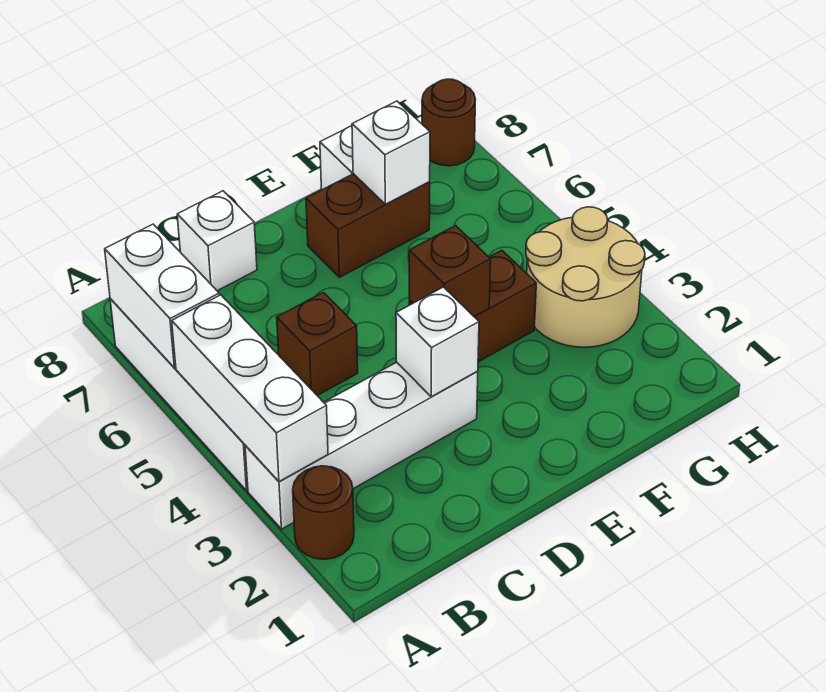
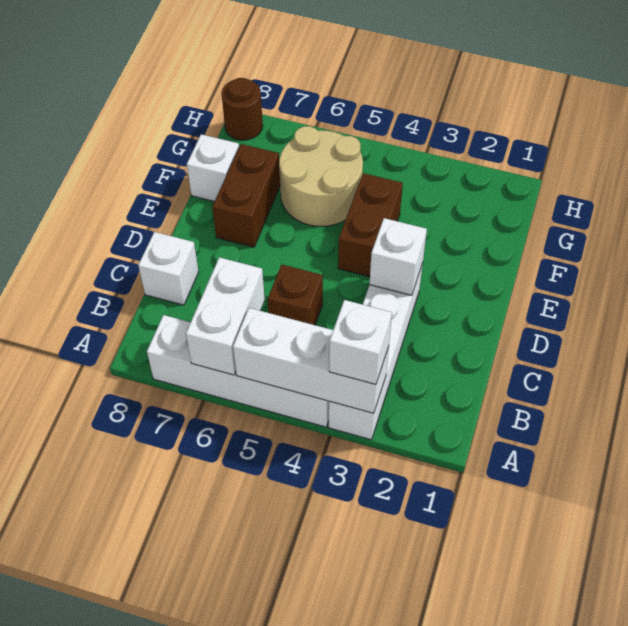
brown 1x1 round brick [293,466,354,559] -> none
white 1x2 brick [105,224,219,368] -> white 1x2 brick turned to [186,257,265,375]
brown 1x1 brick [409,226,491,316] -> none
white 1x1 brick [352,101,430,204] -> white 1x1 brick moved to [329,300,392,384]
tan 2x2 round brick [526,207,645,347] -> tan 2x2 round brick moved to [279,126,363,227]

